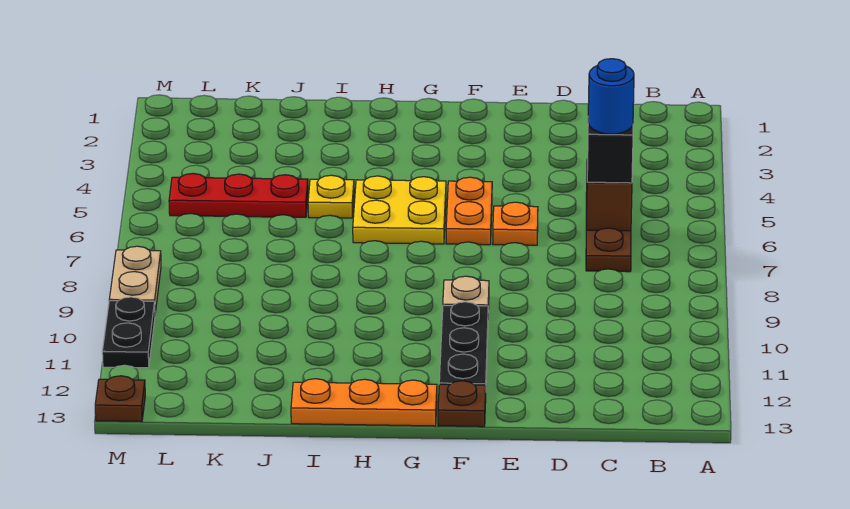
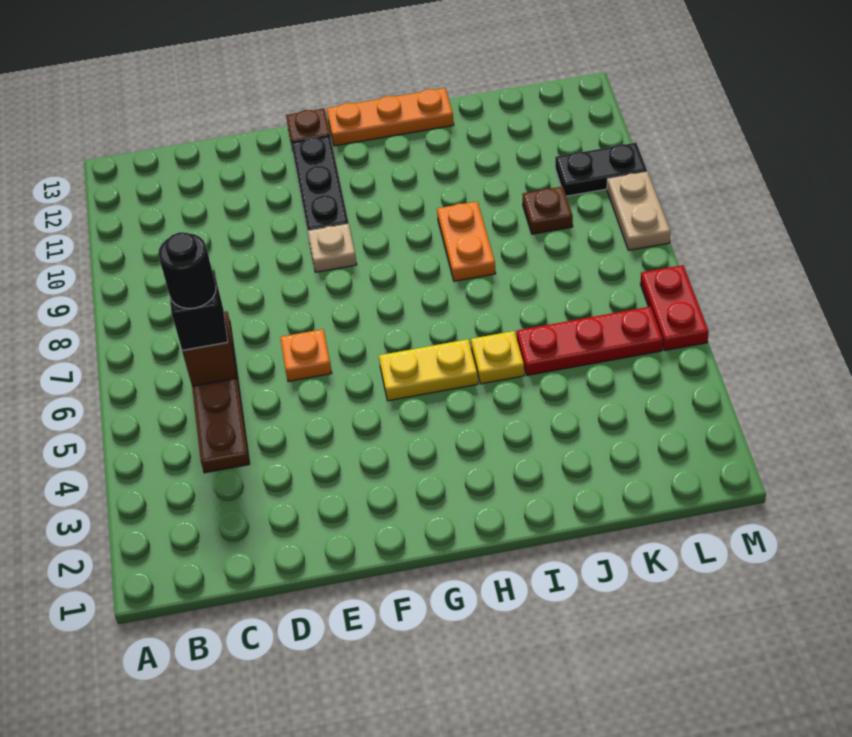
blue 1x1 round brick [588,59,634,134] -> black 1x1 round brick [158,232,216,309]
orange 1x2 plate [446,177,492,245] -> orange 1x2 plate moved to [437,201,496,281]
yellow 2x2 plate [353,176,446,244] -> yellow 1x2 plate [379,339,478,401]
none -> red 1x2 plate [640,265,709,351]
black 1x2 plate [102,297,155,368] -> black 1x2 plate turned to [555,143,647,196]
brown 1x1 plate [95,376,145,422] -> brown 1x1 plate moved to [522,186,573,234]

